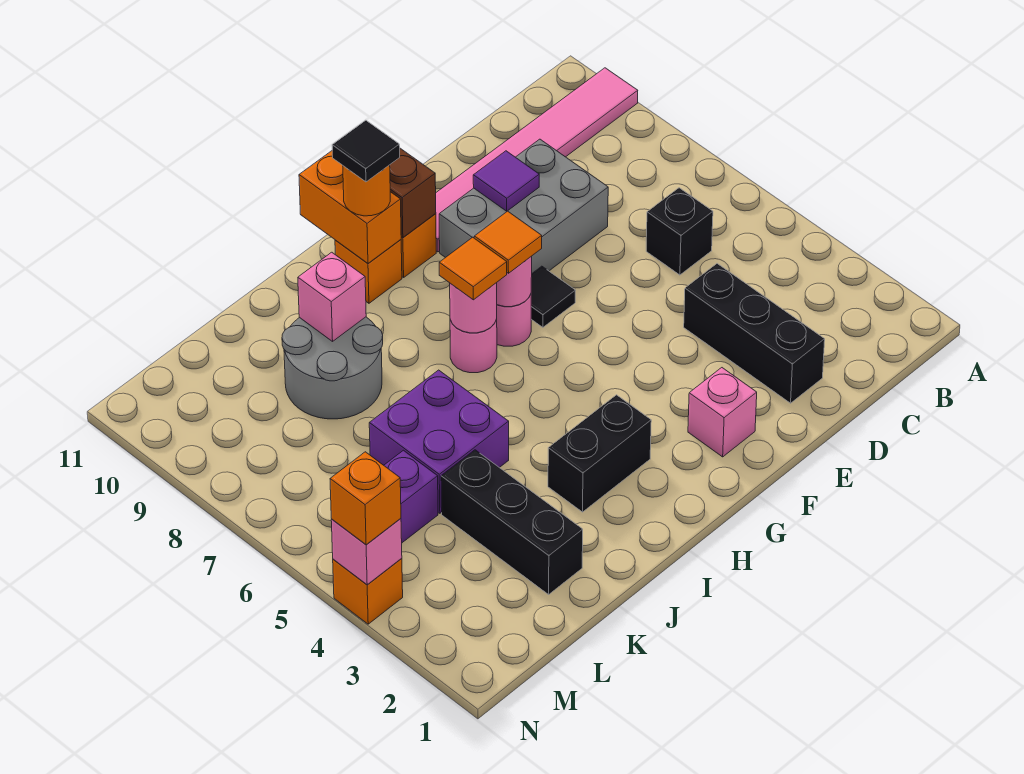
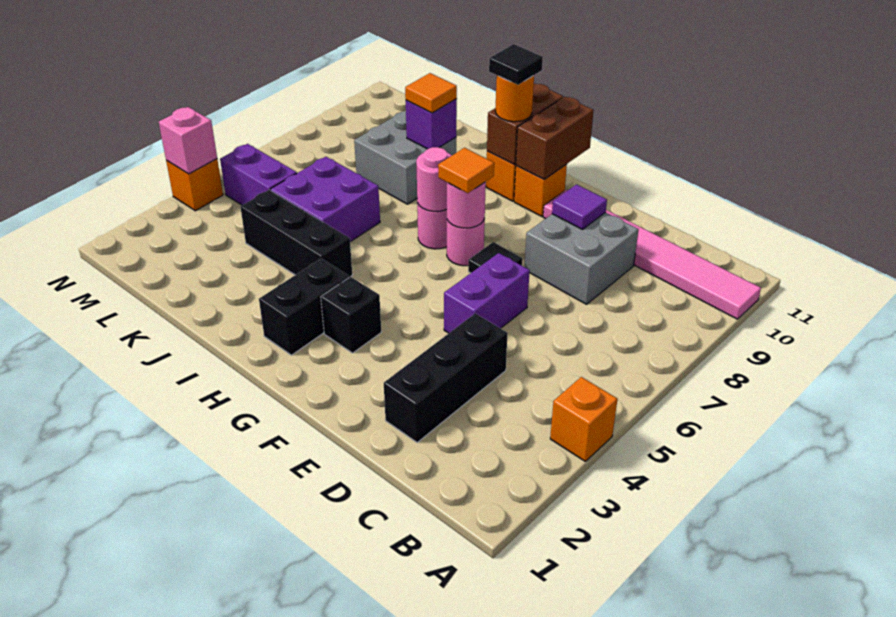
black 1x1 brick [646,188,713,275] -> black 1x1 brick moved to [321,277,381,353]
grey 2x3 brick [439,139,608,273] -> grey 2x2 brick [525,212,639,304]
none -> purple 1x2 brick [444,253,530,333]
pink 1x1 brick [688,368,757,457] -> none
black 1x2 brick [548,395,651,512] -> black 1x2 brick turned to [259,259,349,355]
orange 1x1 tile [439,237,507,300] -> orange 1x1 tile moved to [405,73,457,113]
orange 1x2 brick [299,151,401,263] -> brown 1x2 brick [487,83,563,165]
grey 2x2 round brick [282,317,383,419] -> grey 2x2 brick [354,111,456,204]
pink 1x1 brick [298,252,366,341] -> purple 1x1 brick [406,99,457,149]
black 1x3 brick [441,450,583,594] -> black 1x3 brick turned to [240,190,352,277]
orange 1x1 brick [330,452,401,545] -> orange 1x1 brick moved to [550,377,617,462]

